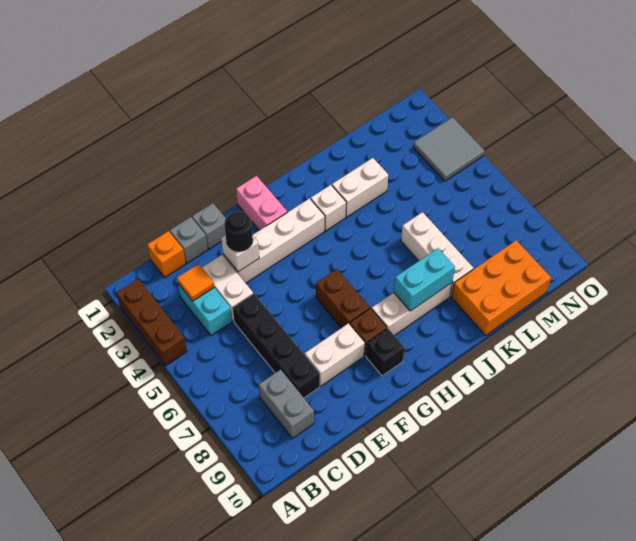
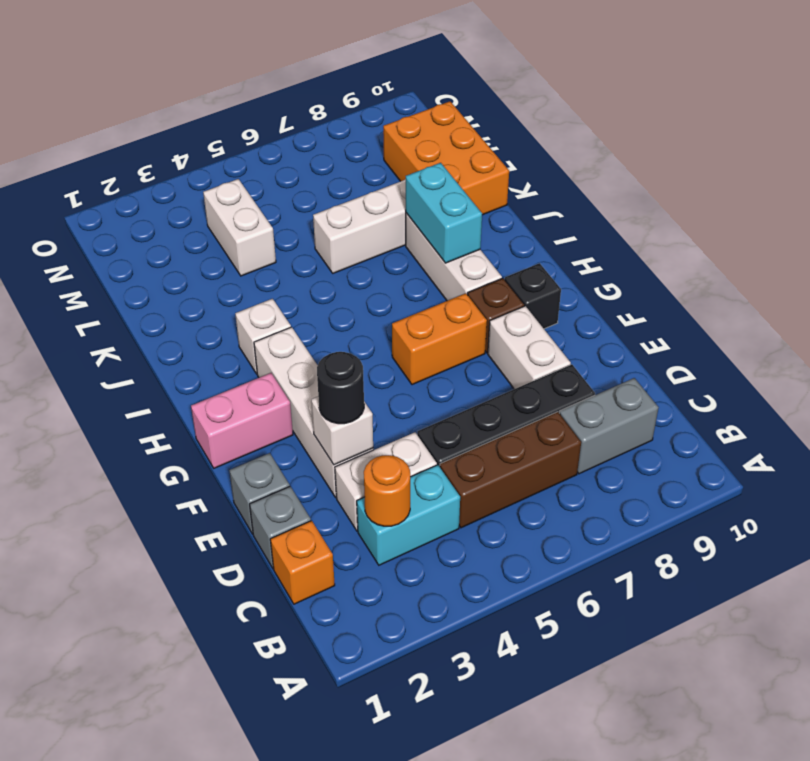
brown 1x3 brick [116,279,187,366] -> brown 1x3 brick moved to [440,412,581,528]
orange 1x1 tile [177,264,214,301] -> orange 1x1 round brick [364,455,410,526]
brown 1x2 brick [316,269,370,328] -> orange 1x2 brick [392,293,487,385]
white 1x2 brick [332,158,388,217] -> white 1x2 brick moved to [203,179,276,276]
grey 2x2 tile [413,117,484,181] -> none

